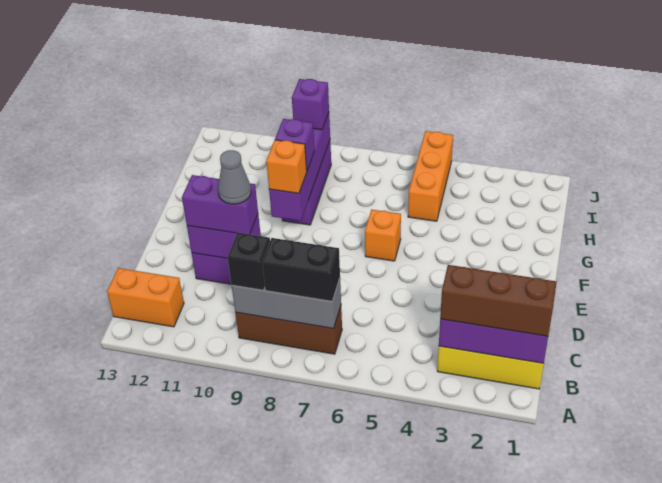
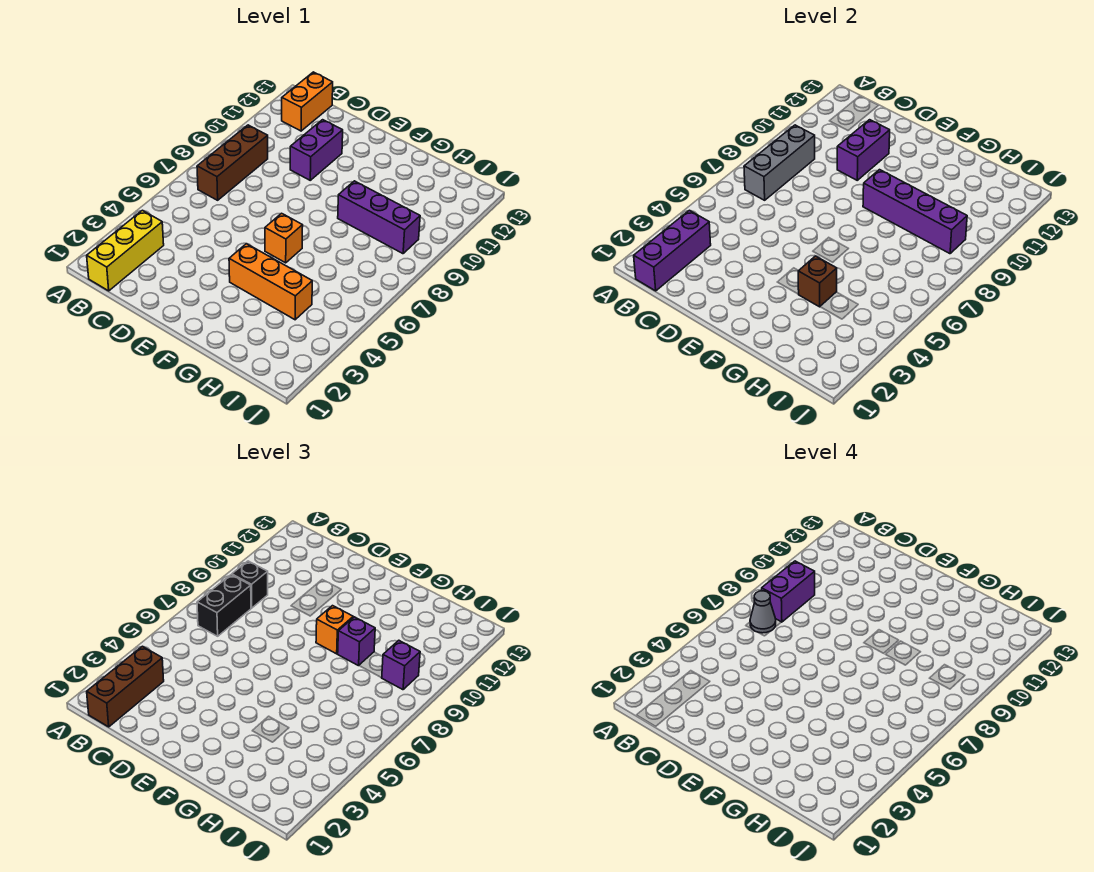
purple 1x2 brick [182,175,258,234] -> purple 1x2 brick moved to [762,561,815,622]
grey 1x1 cone [218,150,251,204] -> grey 1x1 cone moved to [750,591,776,633]
none -> brown 1x1 brick [798,256,837,307]
orange 1x3 brick [408,131,453,221] -> orange 1x3 brick moved to [229,244,312,320]

